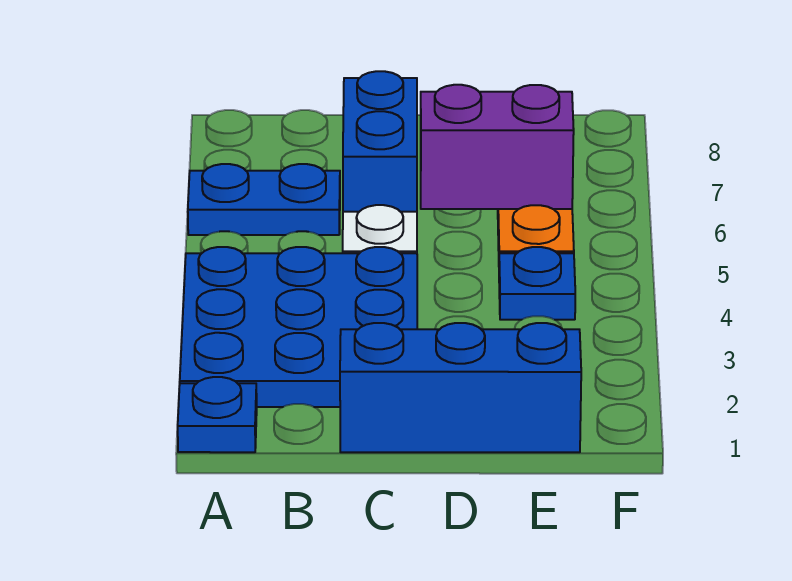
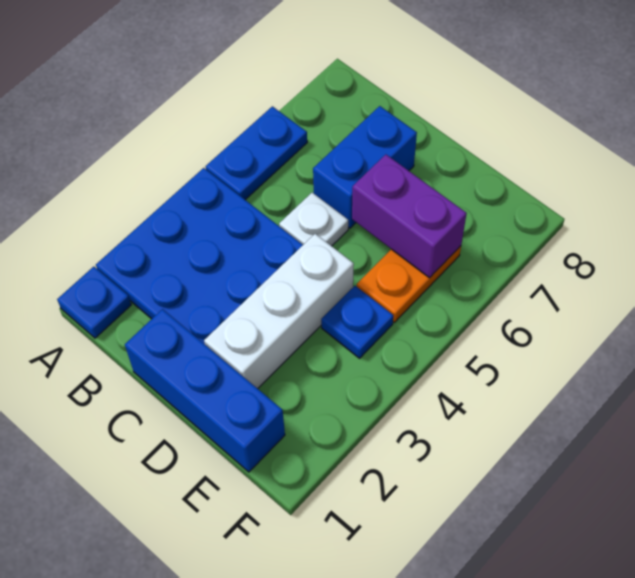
blue 1x2 plate [188,164,340,235] -> blue 1x2 plate turned to [206,106,307,200]
none -> white 1x3 brick [204,234,354,389]

